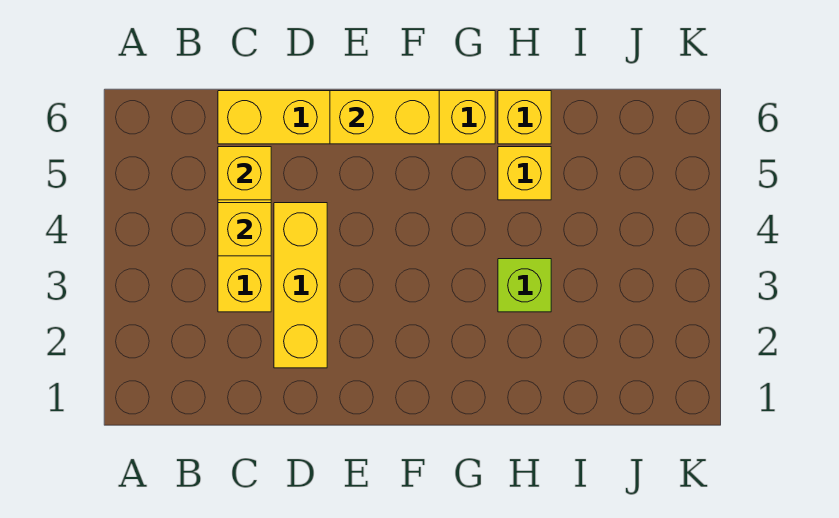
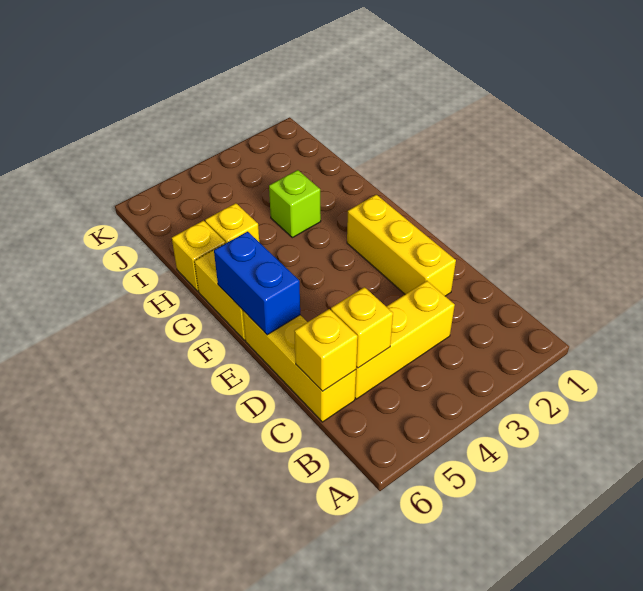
yellow 1x1 brick [218,203,271,256] -> yellow 1x1 brick moved to [294,309,358,391]
yellow 1x3 brick [274,203,327,368] -> yellow 1x3 brick turned to [347,195,456,296]
yellow 1x2 brick [330,91,439,144] -> blue 1x2 brick [214,232,300,335]

